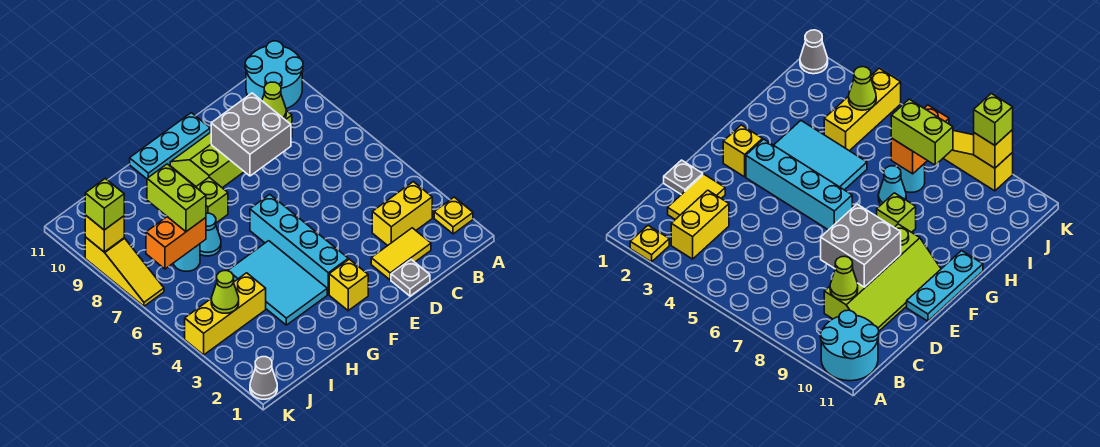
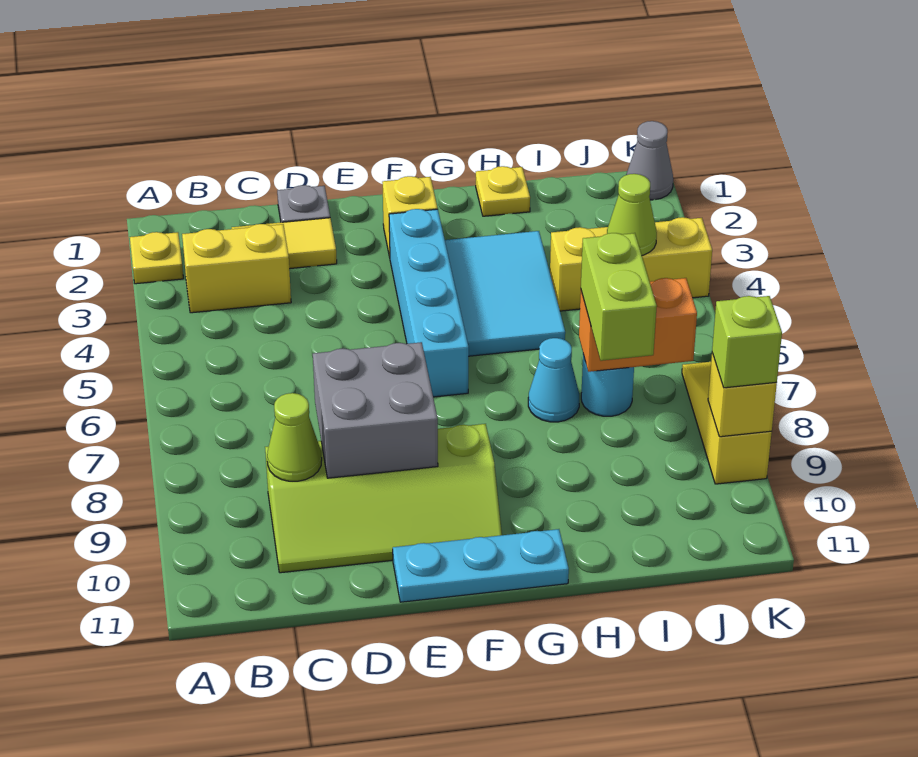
cyan 2x2 round brick [245,41,303,109] -> none
lime 1x1 brick [196,177,228,223] -> none
none -> yellow 1x1 plate [476,166,530,216]

